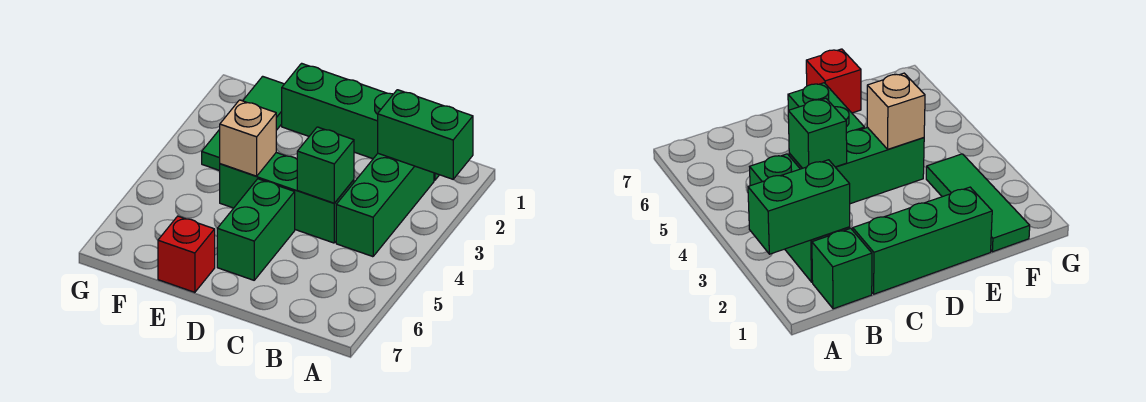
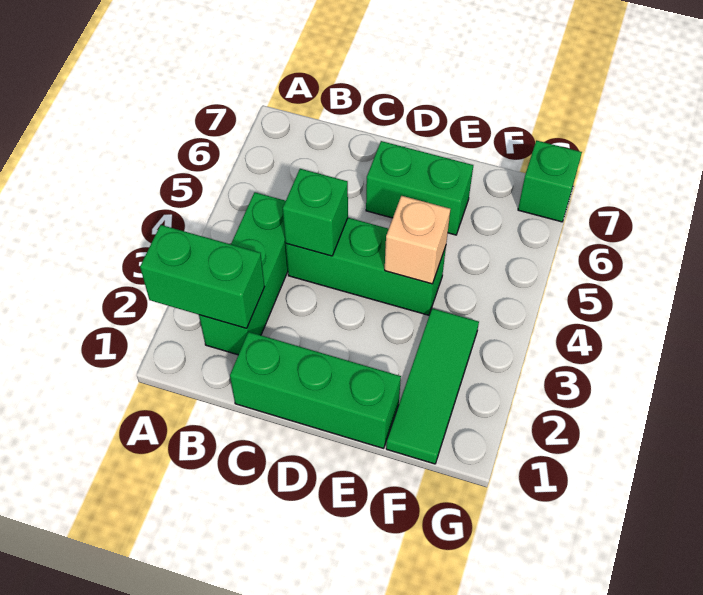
green 1x1 brick [812,228,872,309] -> green 1x1 brick moved to [518,140,582,222]
green 1x2 brick [217,179,295,280] -> green 1x2 brick turned to [366,141,473,235]
red 1x1 brick [158,216,215,292] -> none

